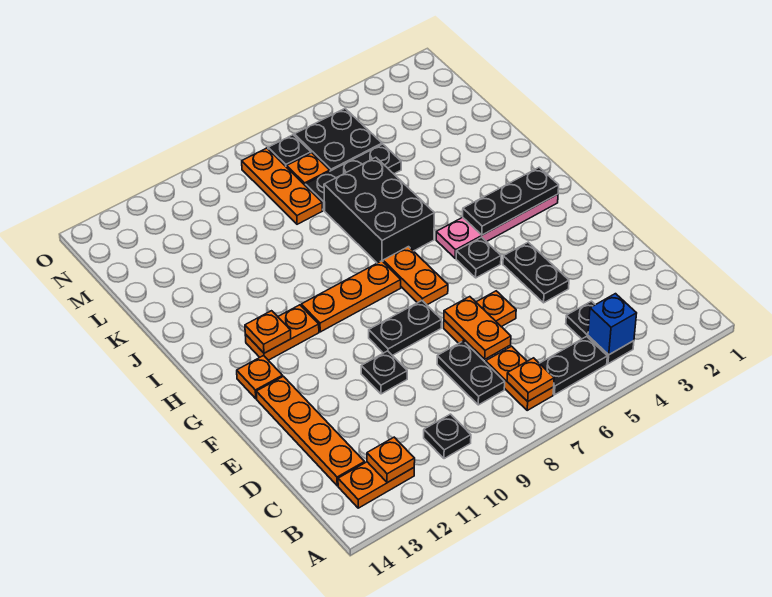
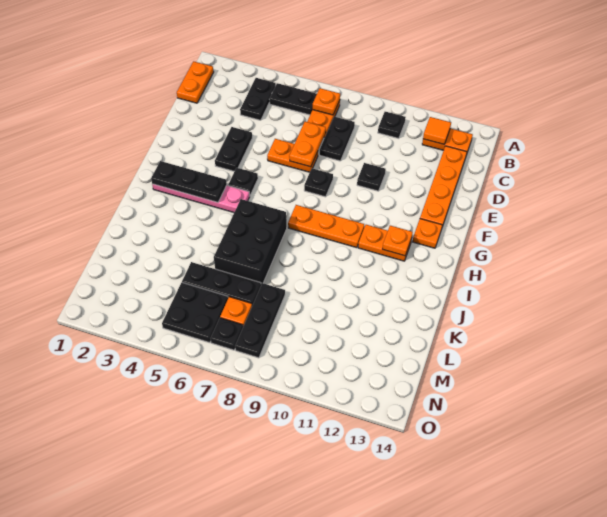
blue 1x1 brick [588,294,637,355] -> none
orange 1x1 plate [367,437,415,483] -> orange 1x1 tile [423,117,451,145]
black 1x2 plate [369,301,442,355] -> black 1x1 plate [304,168,333,197]
orange 1x2 plate [383,247,448,305] -> orange 1x2 plate moved to [177,61,214,103]
orange 1x3 plate [242,148,323,224] -> black 1x3 plate [235,283,285,358]

